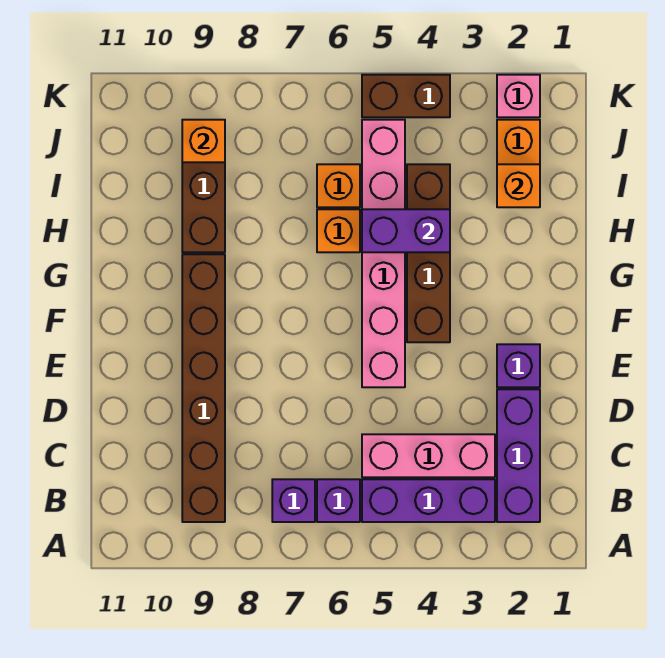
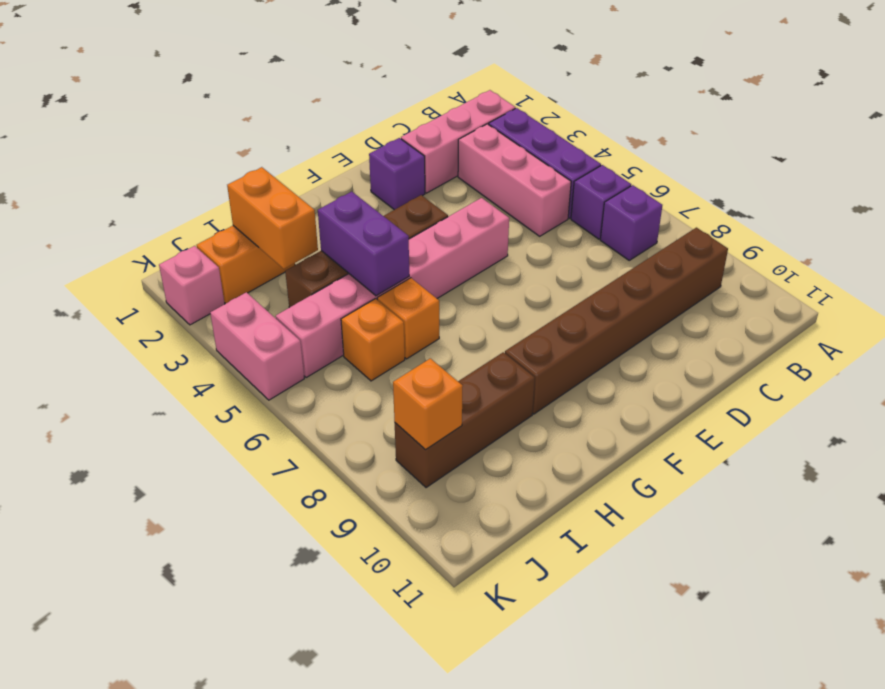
purple 1x3 brick [497,389,540,522] -> pink 1x3 brick [401,90,516,193]
orange 1x1 brick [497,164,540,207] -> orange 1x2 brick [227,167,318,269]
brown 1x2 brick [362,75,450,117] -> pink 1x2 brick [210,292,304,400]

